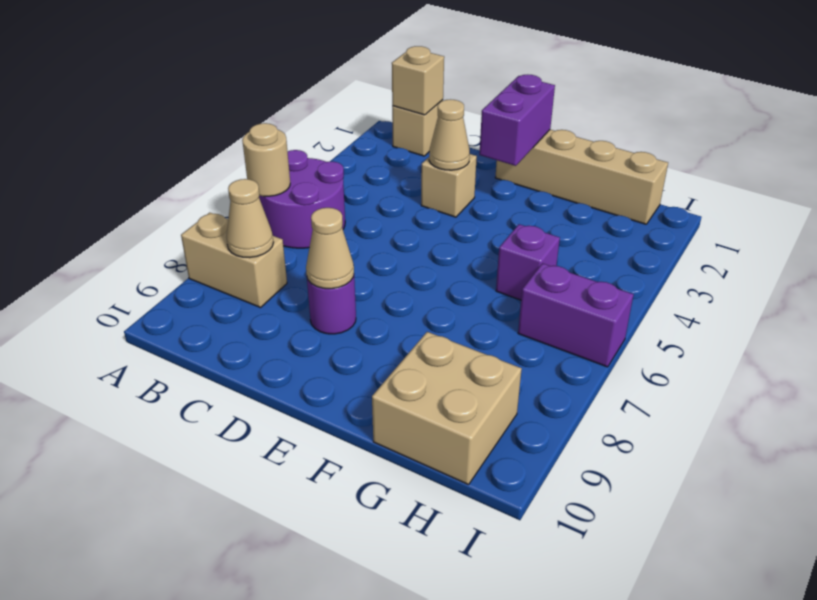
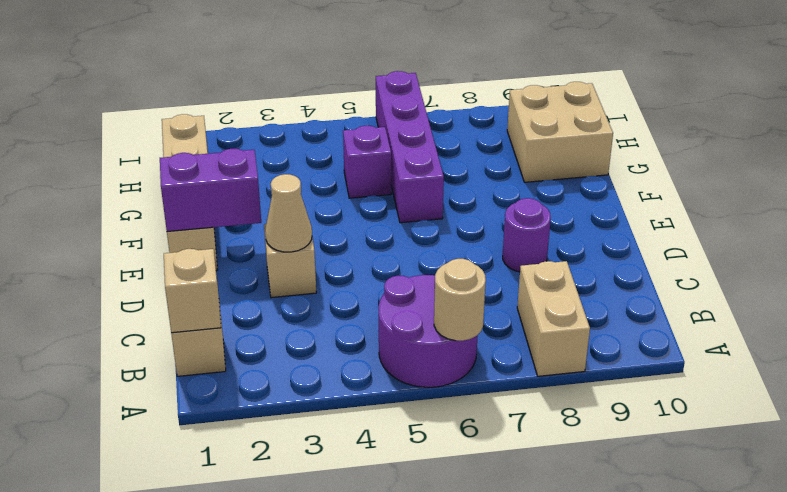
tan 1x1 cone [226,179,273,258] -> none
tan 1x1 cone [306,208,354,289] -> none
purple 1x2 brick [518,263,634,367] -> purple 1x4 brick [376,71,444,223]

